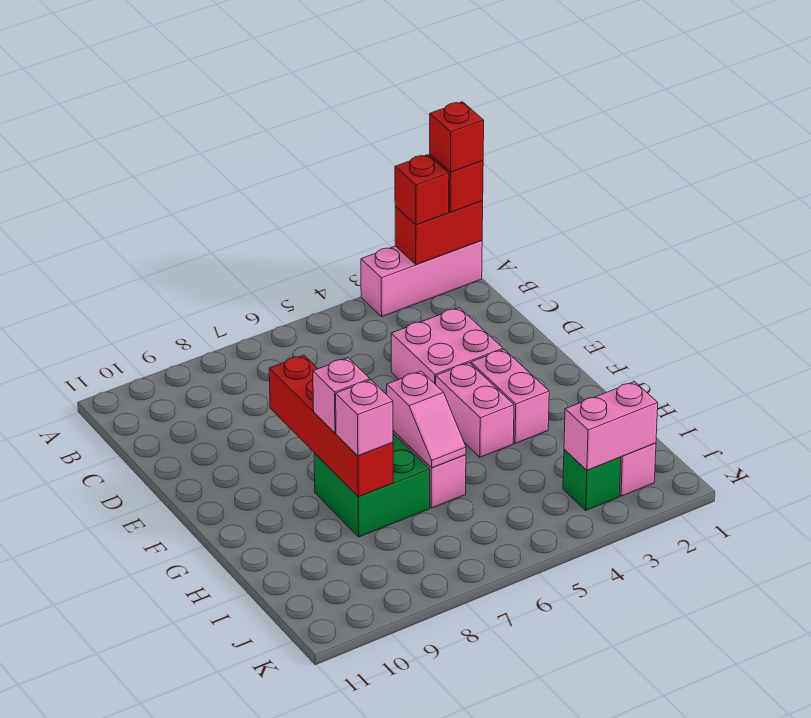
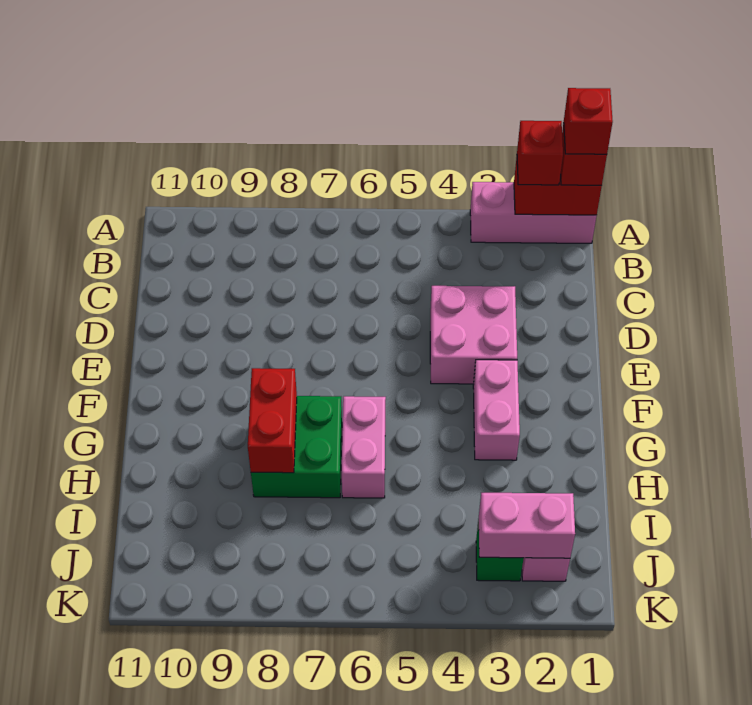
red 1x4 brick [269,355,393,497] -> red 1x2 brick [248,368,297,473]
pink 1x2 brick [436,363,514,457] -> none
pink 1x2 slope [387,371,466,468] -> none
pink 1x1 brick [313,358,370,433] -> none
pink 1x1 brick [336,380,393,456] -> none

